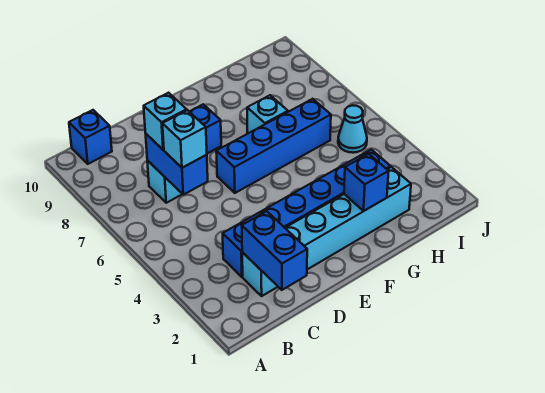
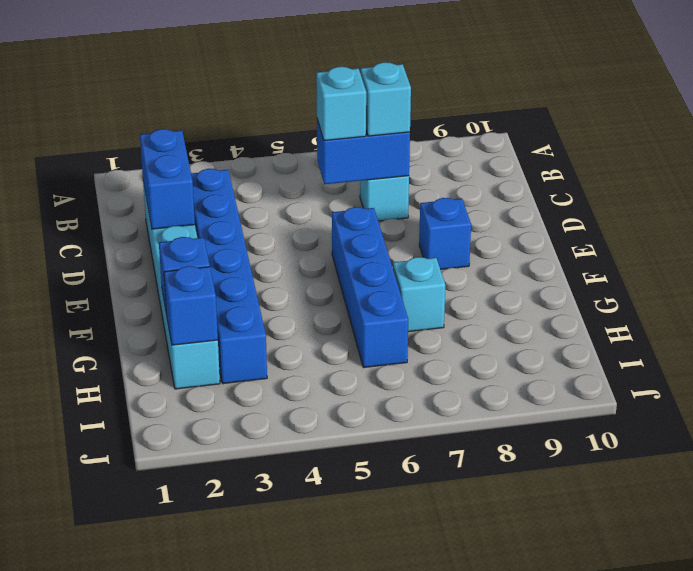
blue 1x1 brick [69,110,112,164] -> blue 1x1 brick moved to [164,266,218,345]
blue 1x2 brick [242,211,307,290] -> blue 1x2 brick turned to [140,129,195,229]
cyan 1x1 cone [338,105,367,153] -> none

